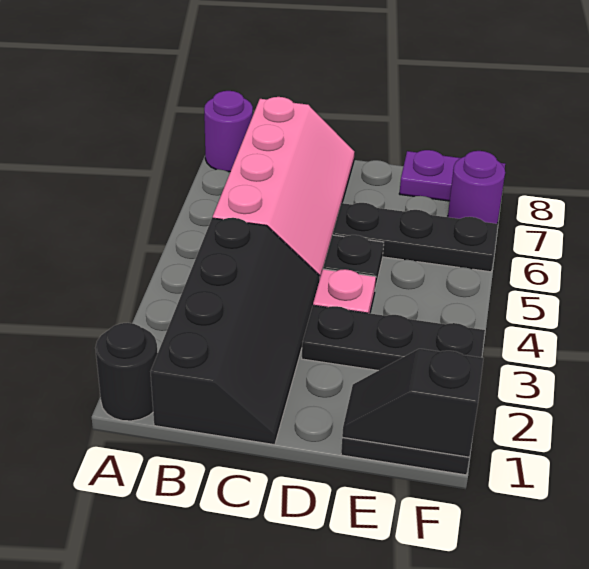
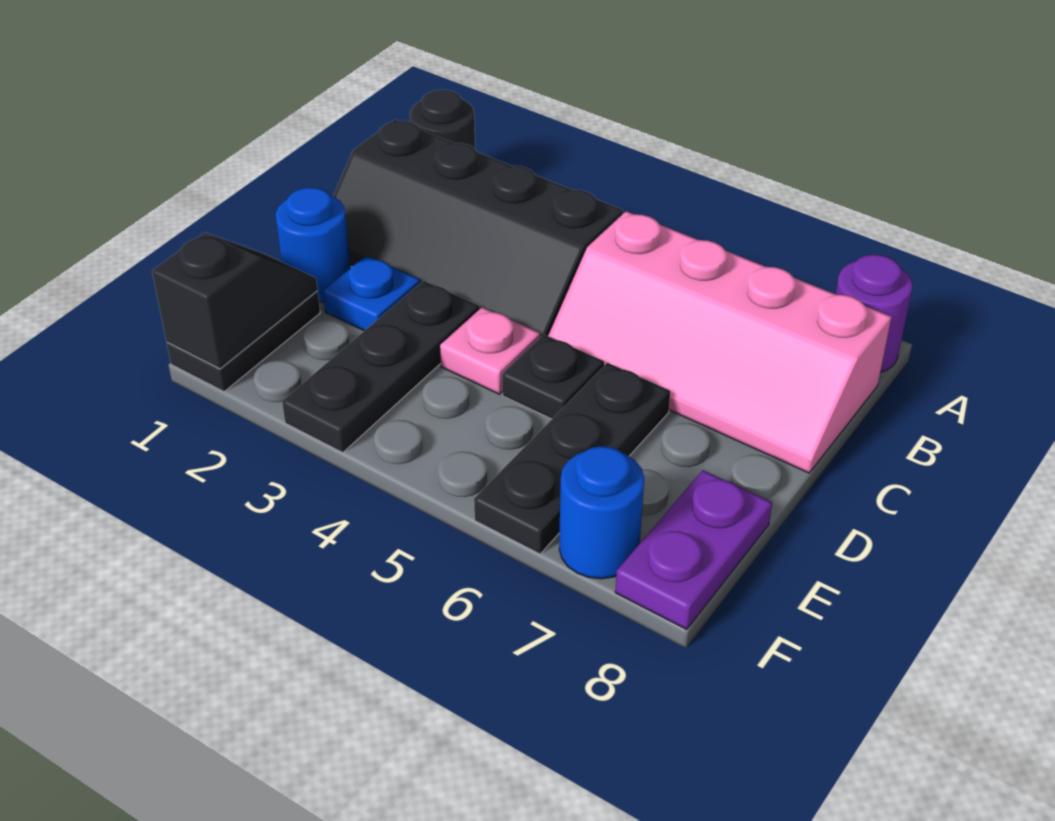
none -> blue 1x1 round brick [275,187,351,302]
none -> blue 1x1 plate [323,256,421,331]
purple 1x1 round brick [448,151,505,224] -> blue 1x1 round brick [559,446,644,579]

